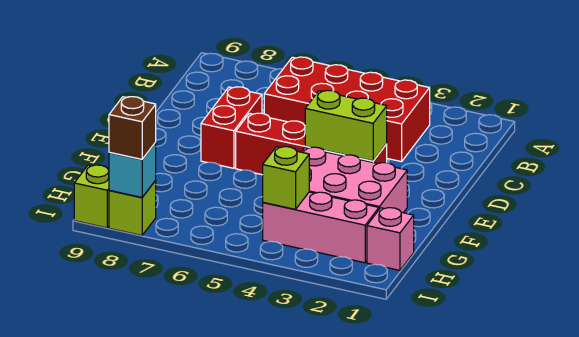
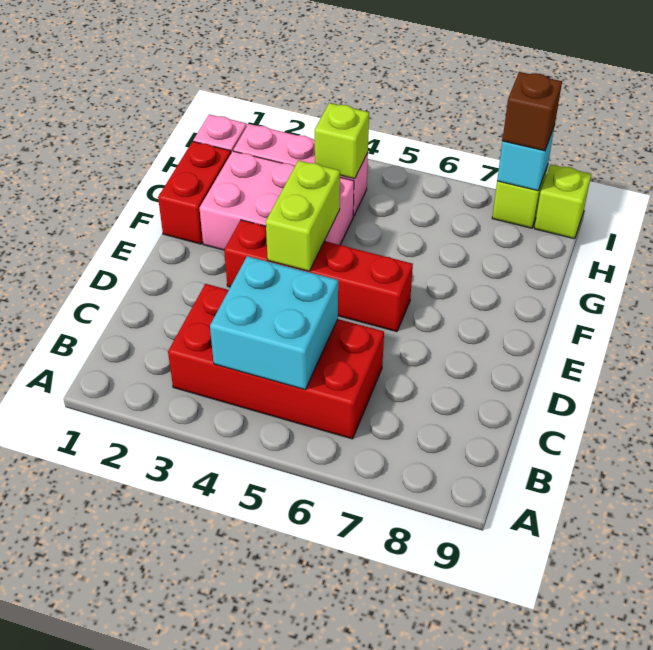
none -> cyan 2x2 brick [210,256,338,389]
red 1x2 brick [201,87,262,168] -> red 1x2 brick moved to [158,141,231,244]
lime 1x2 brick [305,90,387,161] -> lime 1x2 brick turned to [266,160,340,271]

